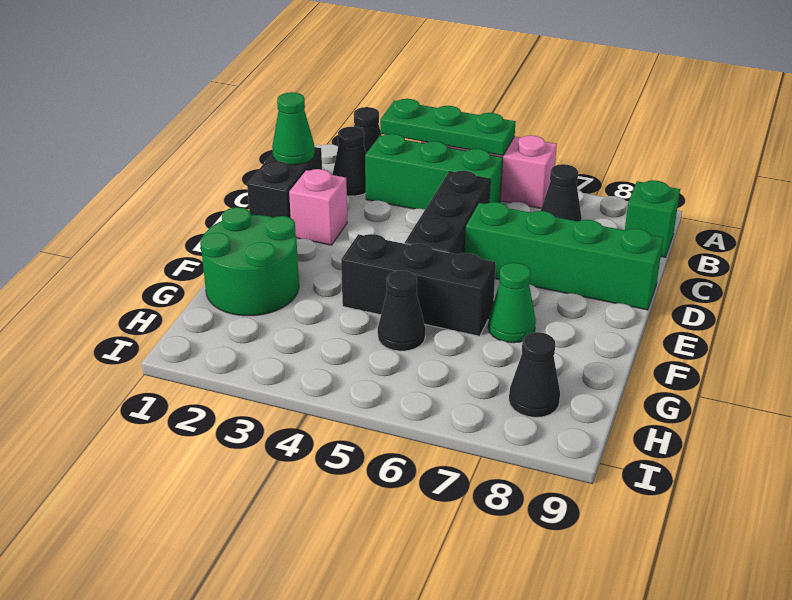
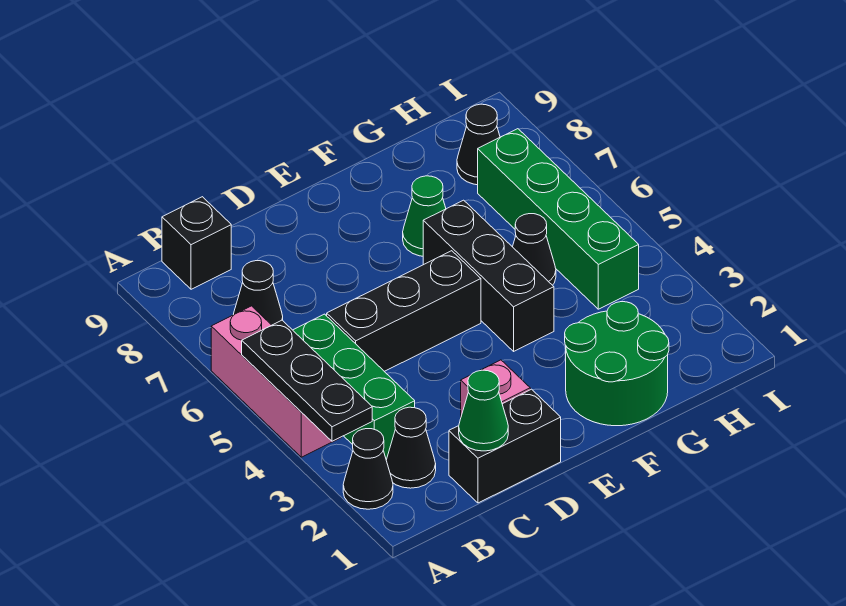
green 1x3 plate [380,99,516,156] -> black 1x3 plate [242,320,372,441]
green 1x1 brick [625,180,680,257] -> black 1x1 brick [162,197,231,289]
green 1x4 brick [465,202,663,310] -> green 1x4 brick moved to [478,129,639,309]

